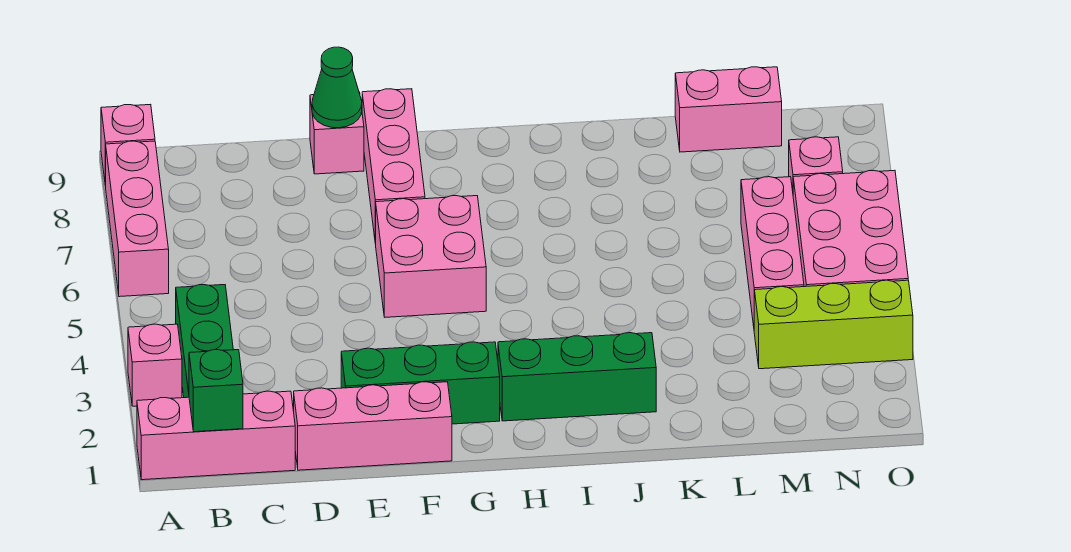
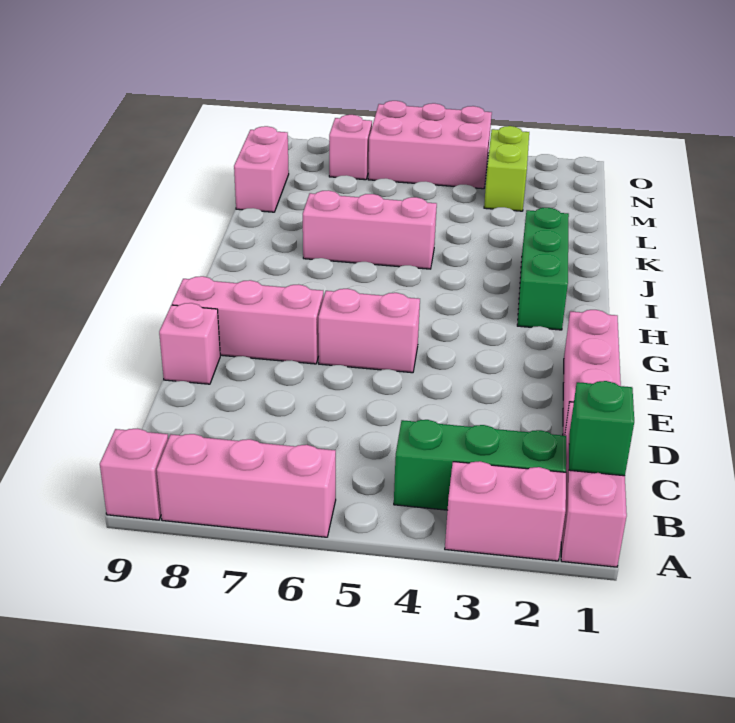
pink 1x1 brick [128,324,182,406] -> pink 1x2 brick [445,461,566,561]
green 1x3 brick [341,342,500,424] -> none
green 1x1 cone [312,47,362,128] -> none
pink 2x2 brick [376,196,486,317] -> pink 1x2 brick [318,289,420,373]
lime 1x3 brick [754,280,913,369] -> lime 1x2 brick [484,126,529,211]
pink 1x3 brick [741,177,804,326] -> pink 1x3 brick moved to [303,190,437,269]

